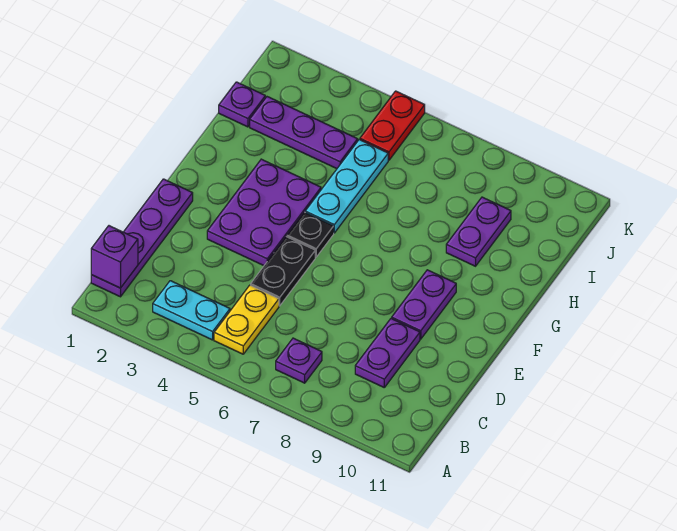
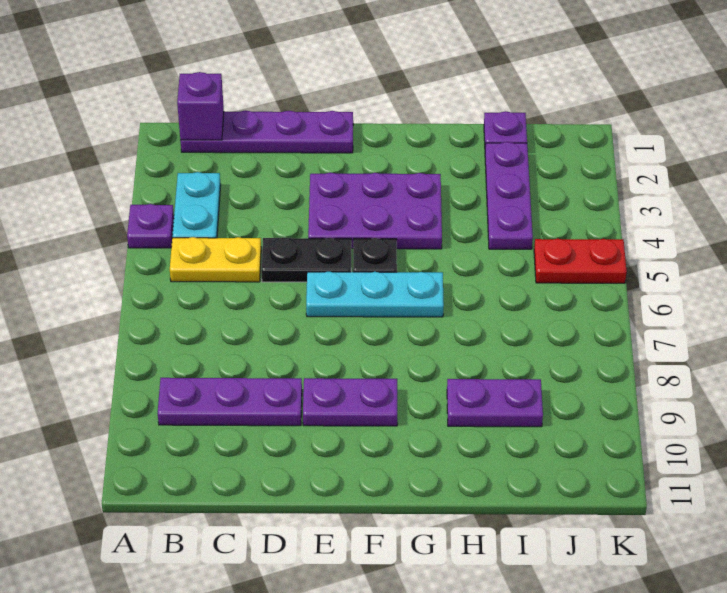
purple 1x1 plate [276,338,322,383] -> purple 1x1 plate moved to [127,204,174,248]
purple 1x2 plate [355,318,420,387] -> purple 1x3 plate [158,378,302,426]
cyan 1x3 plate [305,140,388,233] -> cyan 1x3 plate moved to [306,272,444,317]

